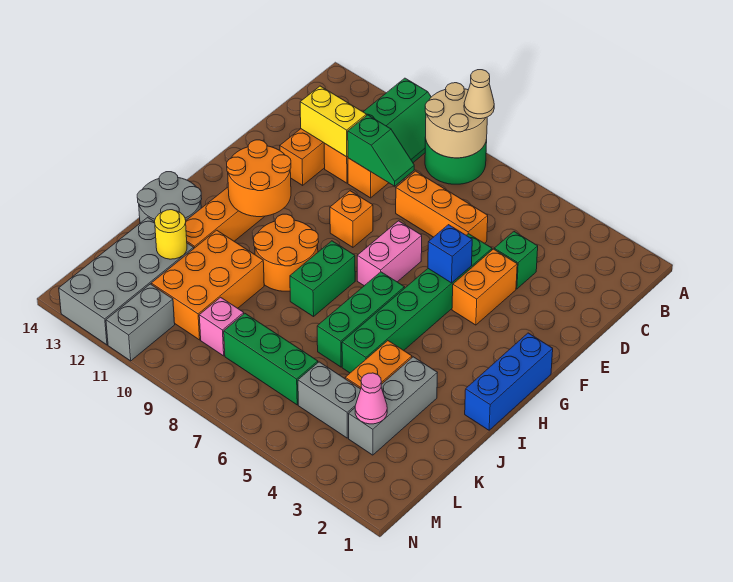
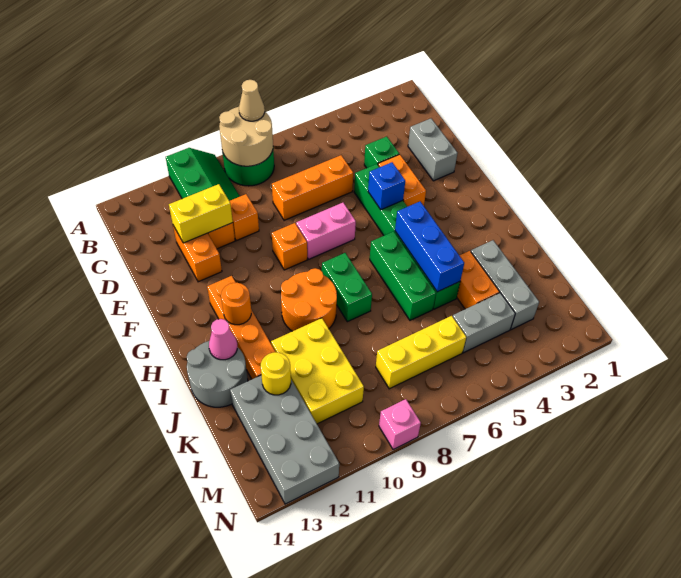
green 1x2 slope [348,115,414,186] -> none
pink 1x2 brick [357,221,422,286] -> pink 1x2 brick turned to [296,203,356,259]
blue 1x3 brick [465,333,553,430] -> blue 1x3 brick moved to [395,202,464,292]
orange 2x2 round brick [227,140,291,217] -> orange 1x1 round brick [221,283,251,325]
orange 2x3 brick [151,230,264,340] -> yellow 2x3 brick [271,318,364,424]
pink 1x1 cone [355,373,387,424] -> pink 1x1 cone moved to [209,319,238,360]
green 1x3 brick [224,313,318,405] -> yellow 1x3 brick [376,316,466,389]
pink 1x1 brick [199,297,244,356] -> pink 1x1 brick moved to [379,399,421,450]
grey 1x2 brick [106,284,175,361] -> grey 1x2 brick moved to [408,119,457,181]

